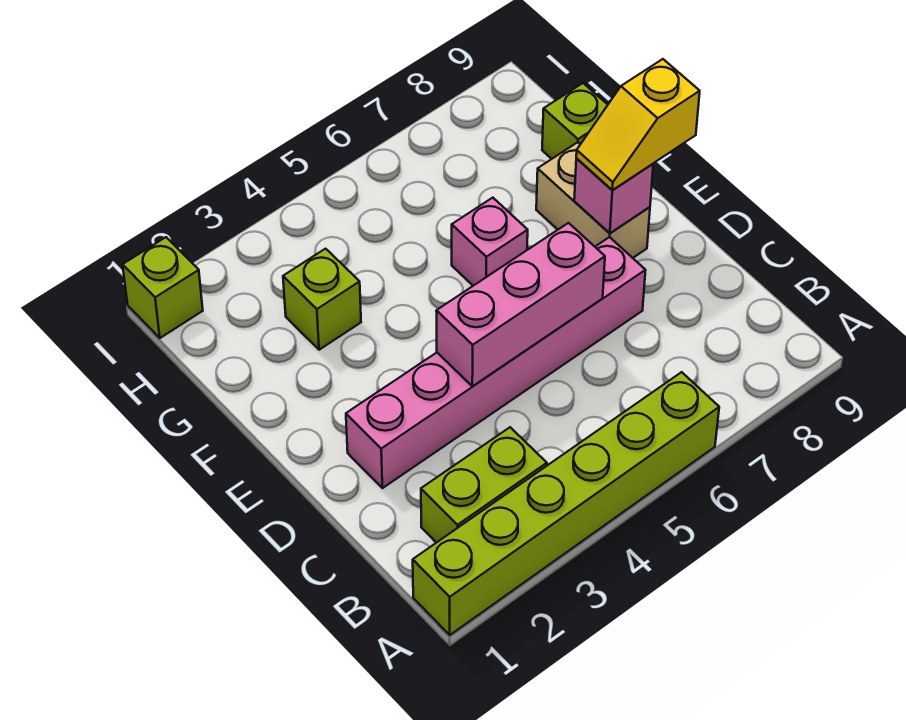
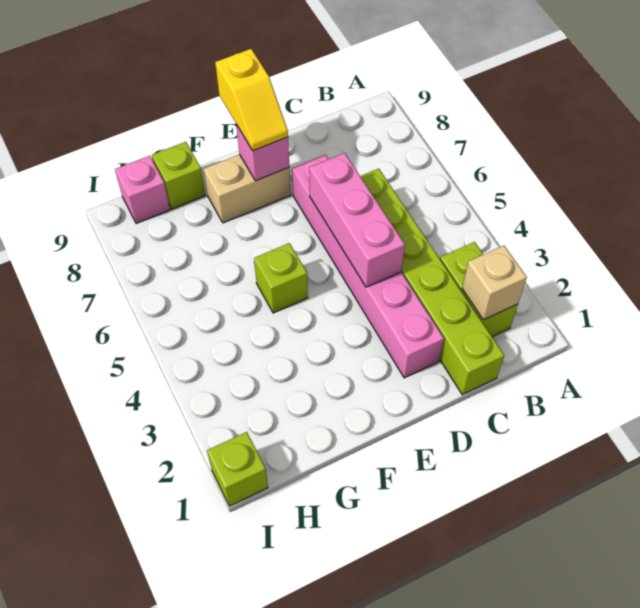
lime 1x6 brick [413,372,719,635] -> lime 1x6 brick moved to [360,169,504,395]
none -> tan 1x1 brick [462,246,527,320]
pink 1x1 brick [452,198,528,286] -> pink 1x1 brick moved to [115,156,170,224]
lime 1x1 brick [283,249,361,350] -> lime 1x1 brick moved to [254,243,308,313]

